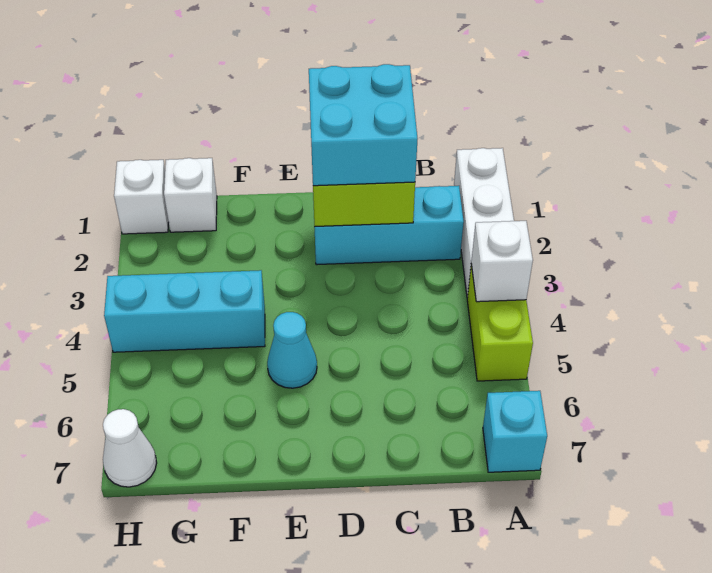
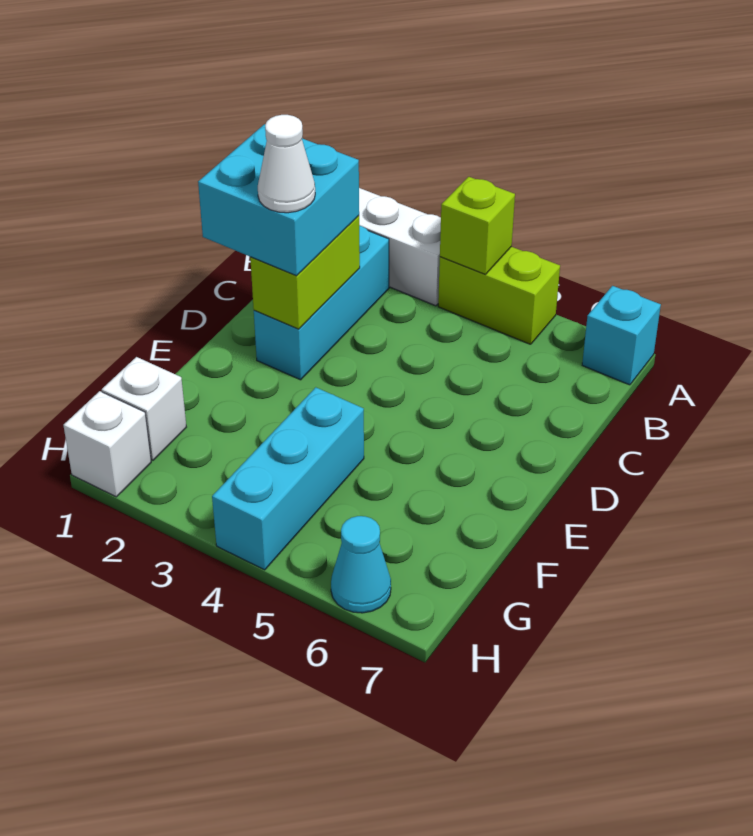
white 1x1 brick [471,221,533,302] -> lime 1x1 brick [440,177,515,274]
cyan 1x1 cone [267,312,317,388] -> cyan 1x1 cone moved to [331,516,391,613]
white 1x1 cone [103,409,157,487] -> white 1x1 cone moved to [258,115,315,213]

